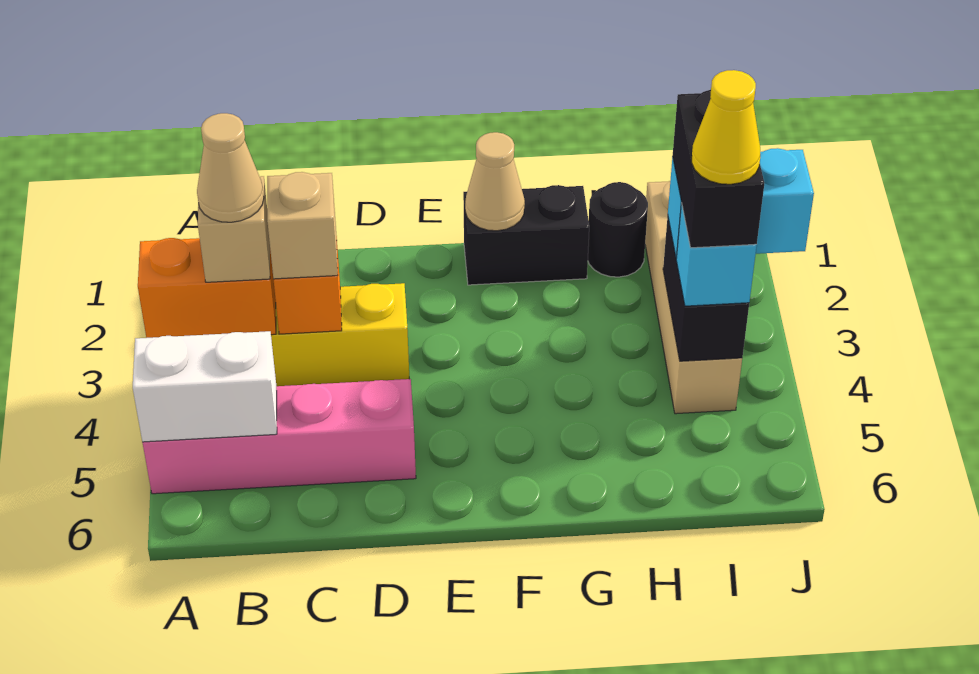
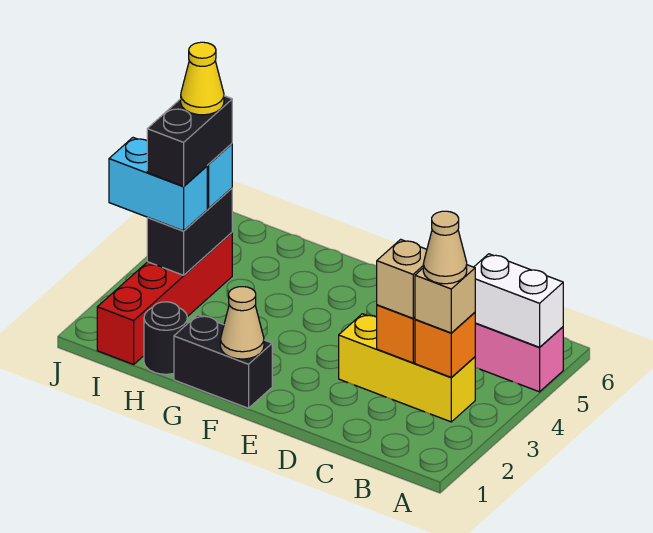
orange 1x2 brick [138,238,276,338] -> orange 1x1 brick [415,312,475,378]
tan 1x4 brick [645,181,742,414] -> red 1x4 brick [97,233,232,364]

